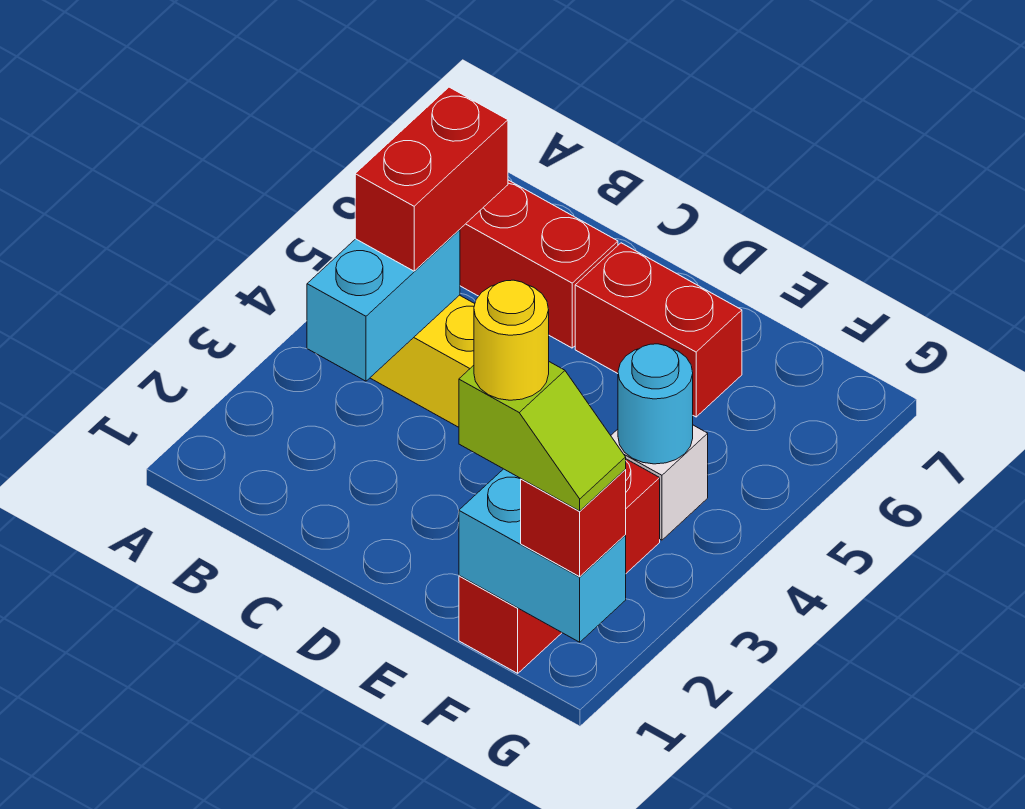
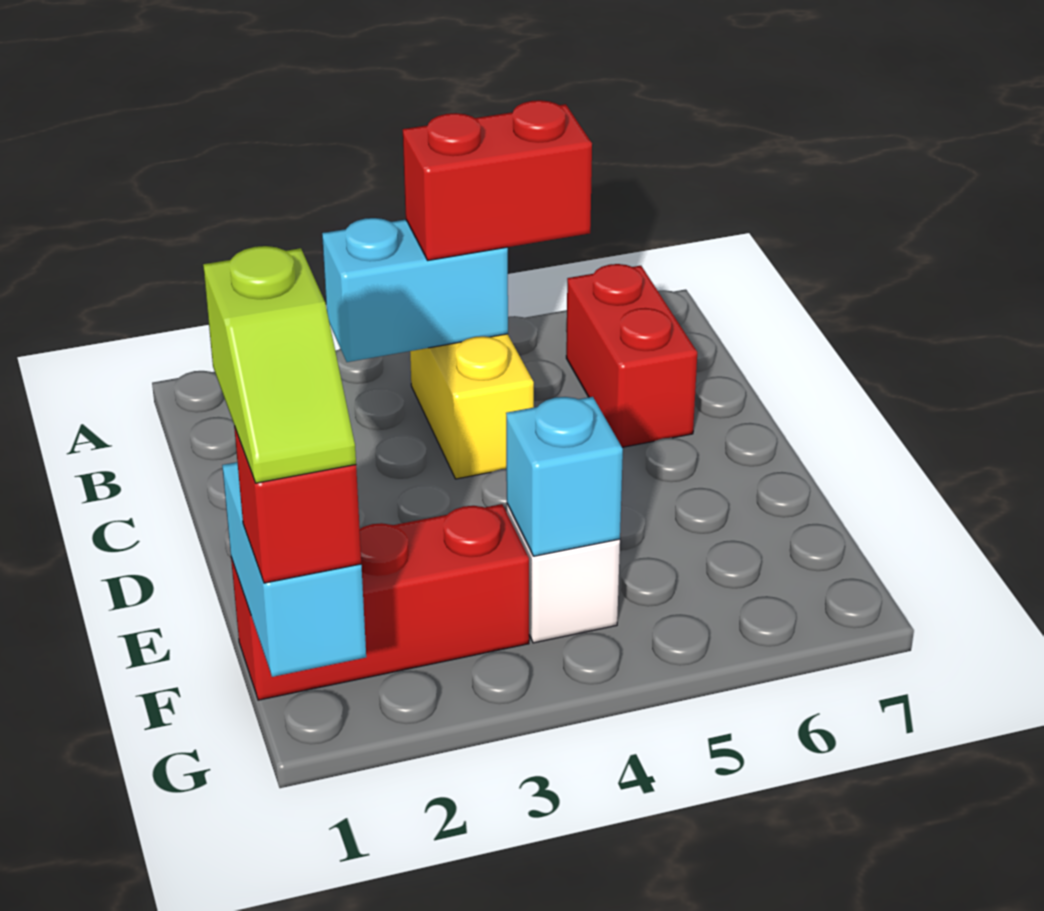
red 1x2 brick [575,243,742,417] -> none
yellow 1x1 round brick [474,280,549,400] -> none
cyan 1x1 round brick [618,344,693,464] -> cyan 1x1 brick [506,397,623,556]

